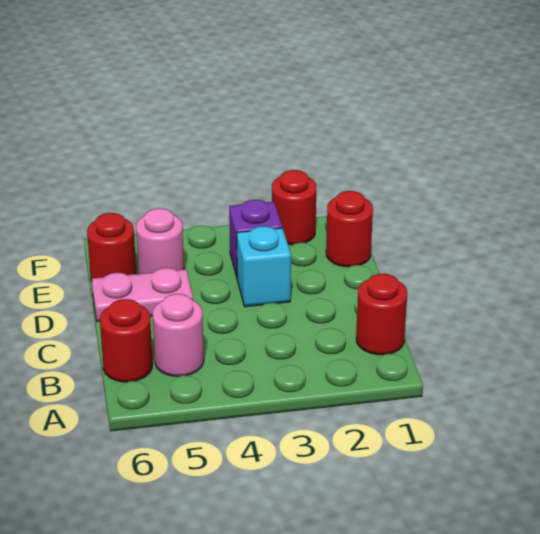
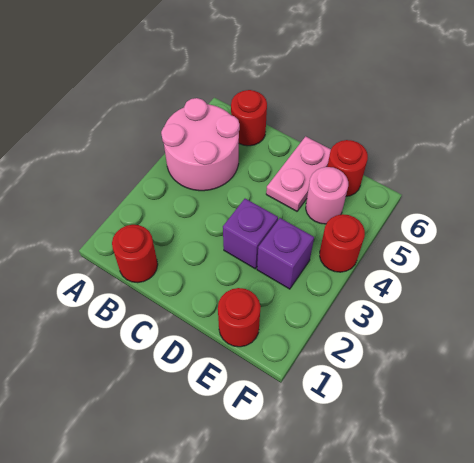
pink 1x1 round brick [153,294,204,376] -> pink 2x2 round brick [161,98,240,191]
cyan 1x1 brick [237,226,291,307] -> purple 1x1 brick [223,199,278,269]
red 1x1 round brick [272,170,316,245] -> red 1x1 round brick moved to [320,214,365,272]

